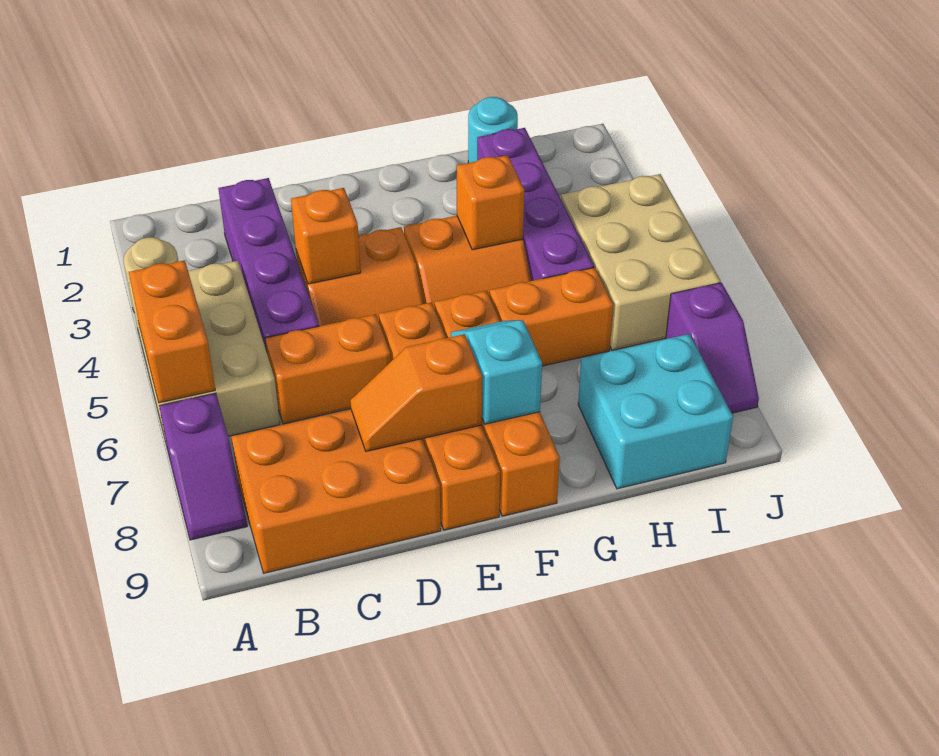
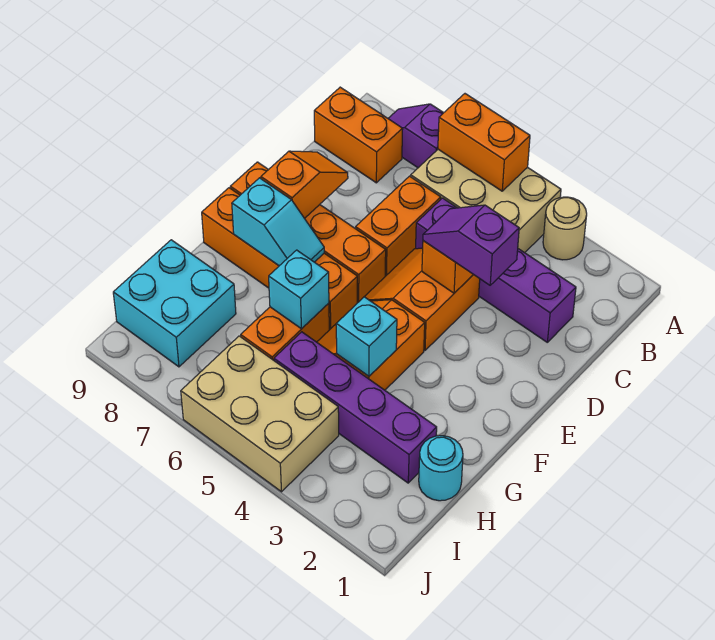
orange 2x3 brick [232,410,441,573] -> orange 1x2 brick [314,87,403,183]
orange 1x1 brick [457,155,524,250] -> cyan 1x1 brick [336,297,397,376]
none -> cyan 1x1 brick [269,250,329,329]
purple 1x2 slope [666,283,759,413] -> purple 1x2 slope moved to [423,205,519,285]

